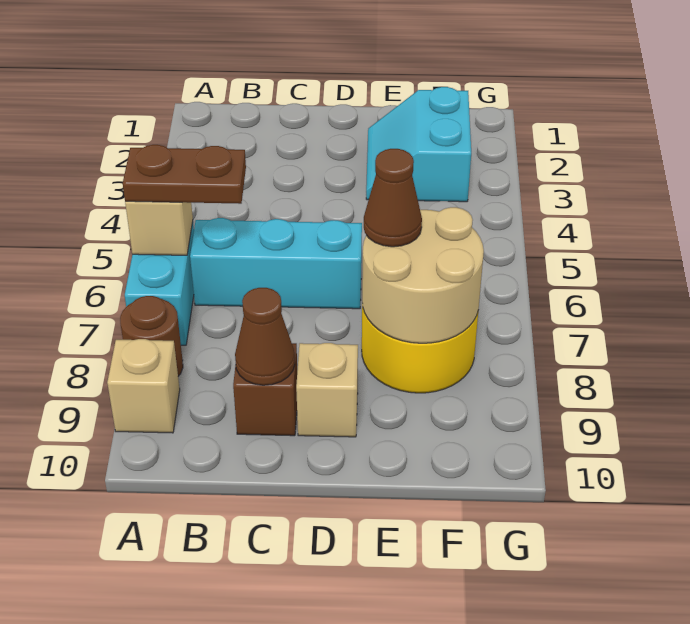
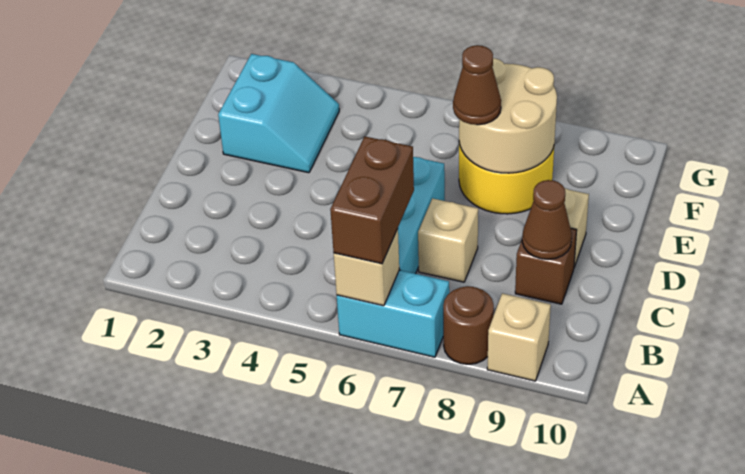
brown 1x2 plate [123,145,246,204] -> brown 1x2 brick [330,137,414,264]
none -> tan 1x1 brick [418,198,478,282]
cyan 2x2 slope [366,87,471,202] -> cyan 2x2 slope turned to [218,54,339,173]

